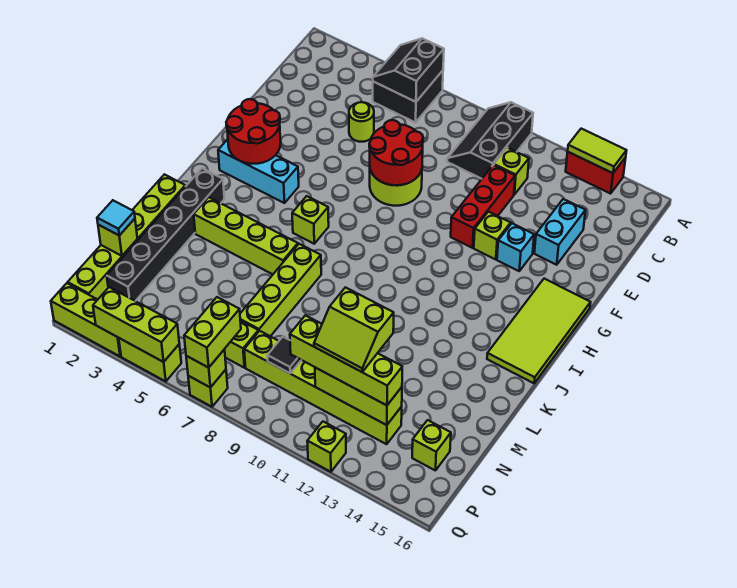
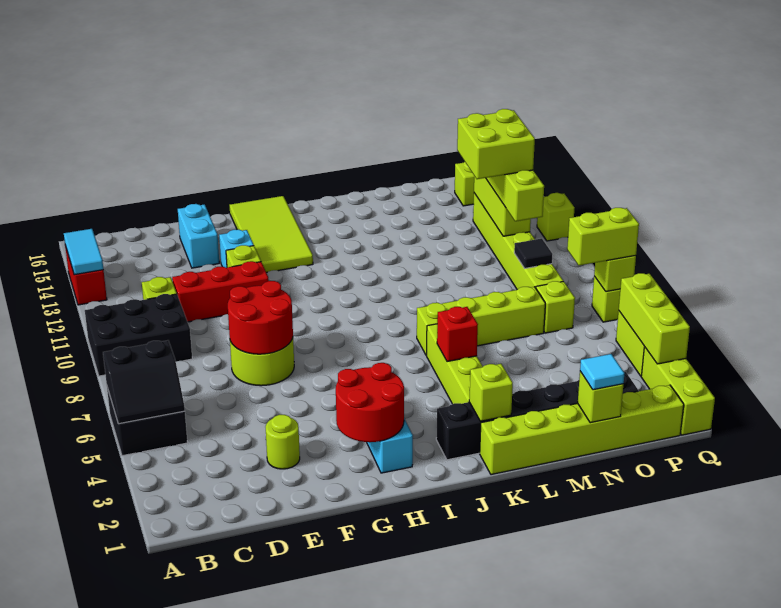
black 2x3 slope [447,102,533,179] -> black 2x3 brick [85,294,192,376]
lime 1x2 tile [568,129,627,173] -> cyan 1x2 tile [64,229,103,275]
lime 1x1 round brick [349,102,374,142] -> lime 1x1 round brick moved to [266,415,300,469]
cyan 1x2 brick [534,199,585,265] -> cyan 1x2 brick turned to [178,204,219,268]
lime 2x4 tile [487,279,591,383] -> lime 2x4 tile turned to [229,196,313,273]
lime 1x1 brick [292,196,329,244] -> lime 1x1 brick moved to [469,364,513,421]
none -> red 1x1 brick [437,307,478,362]
lime 2x2 slope [314,287,394,372] -> lime 2x2 brick [457,109,535,179]

